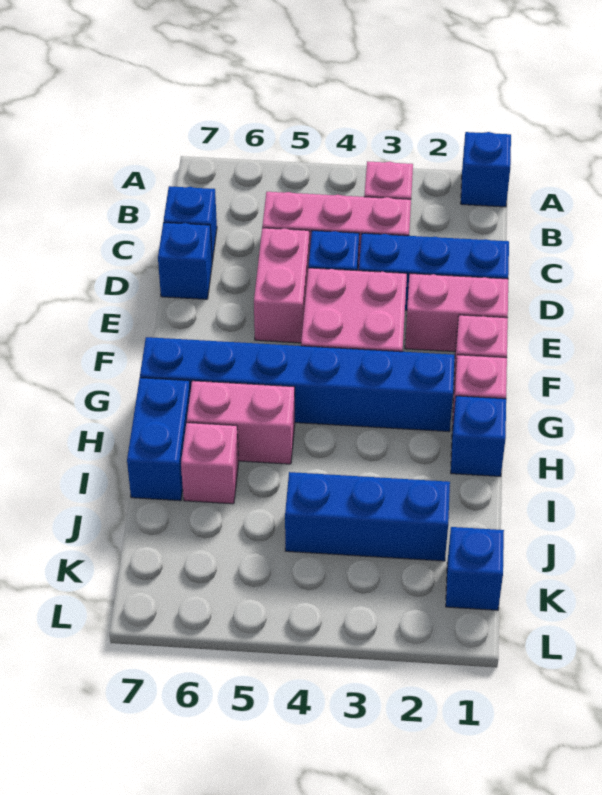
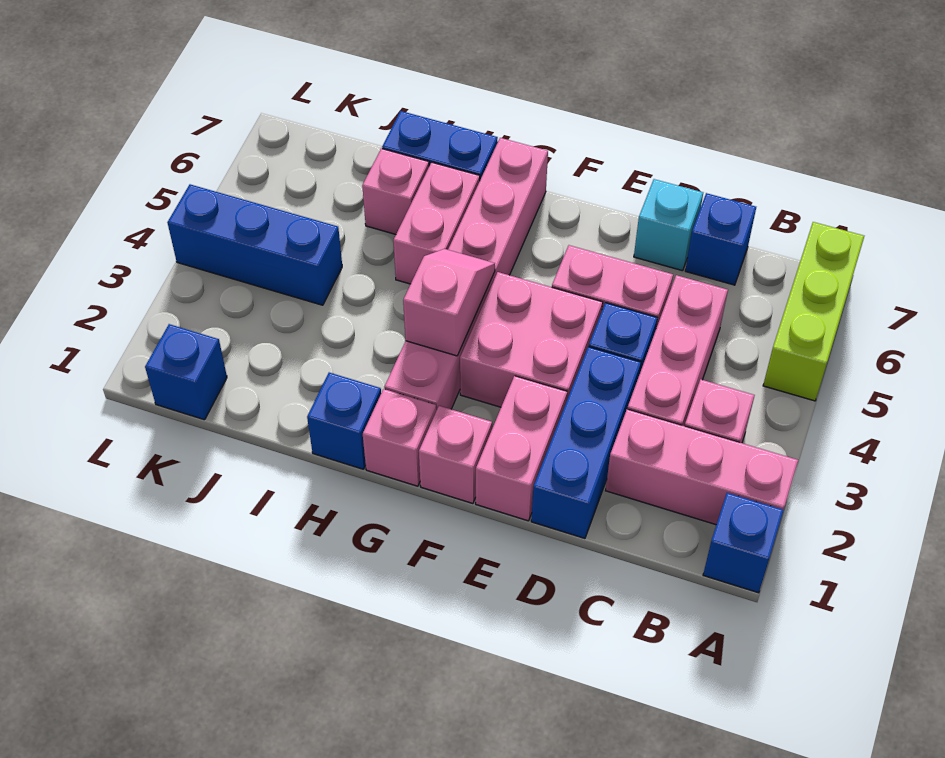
none -> pink 1x3 brick [606,409,798,525]
none -> lime 1x3 brick [763,222,864,401]
blue 1x1 brick [158,222,212,299] -> cyan 1x1 brick [634,179,703,271]
blue 1x6 brick [140,337,455,431] -> pink 1x6 brick [384,138,548,410]
none -> pink 1x2 slope [403,249,495,356]
blue 1x3 brick [285,472,450,561] -> blue 1x3 brick turned to [167,184,342,305]

